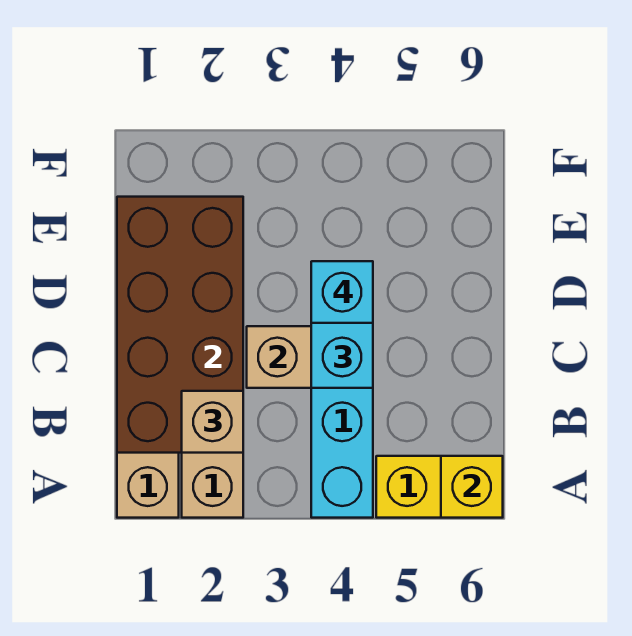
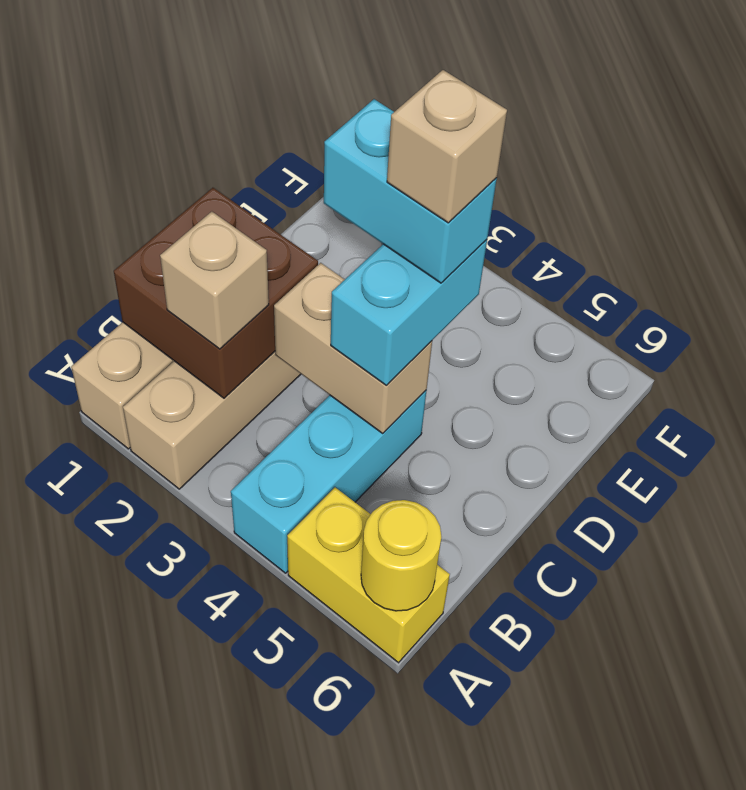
yellow 1x1 brick [441,456,503,518] -> yellow 1x1 round brick [361,500,441,611]
brown 2x4 brick [117,197,243,453] -> brown 2x2 brick [114,188,318,398]
cyan 1x1 brick [311,261,373,323] -> cyan 1x2 brick [324,99,497,283]
none -> tan 1x1 brick [387,70,507,223]

